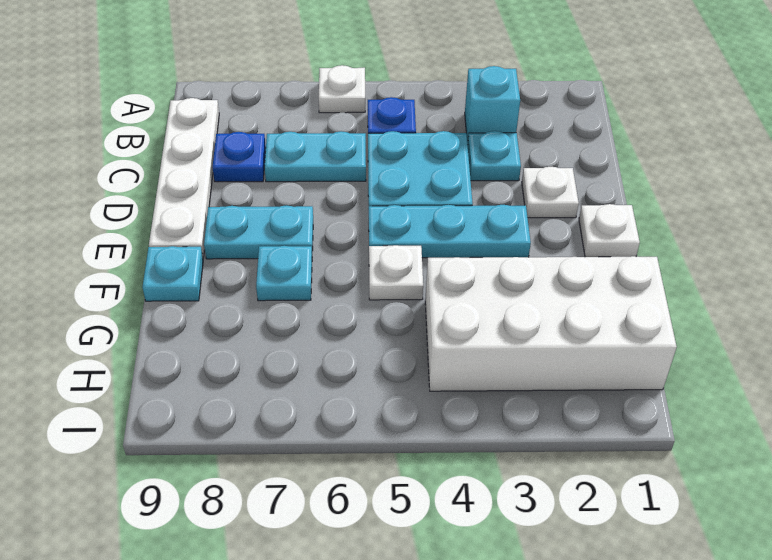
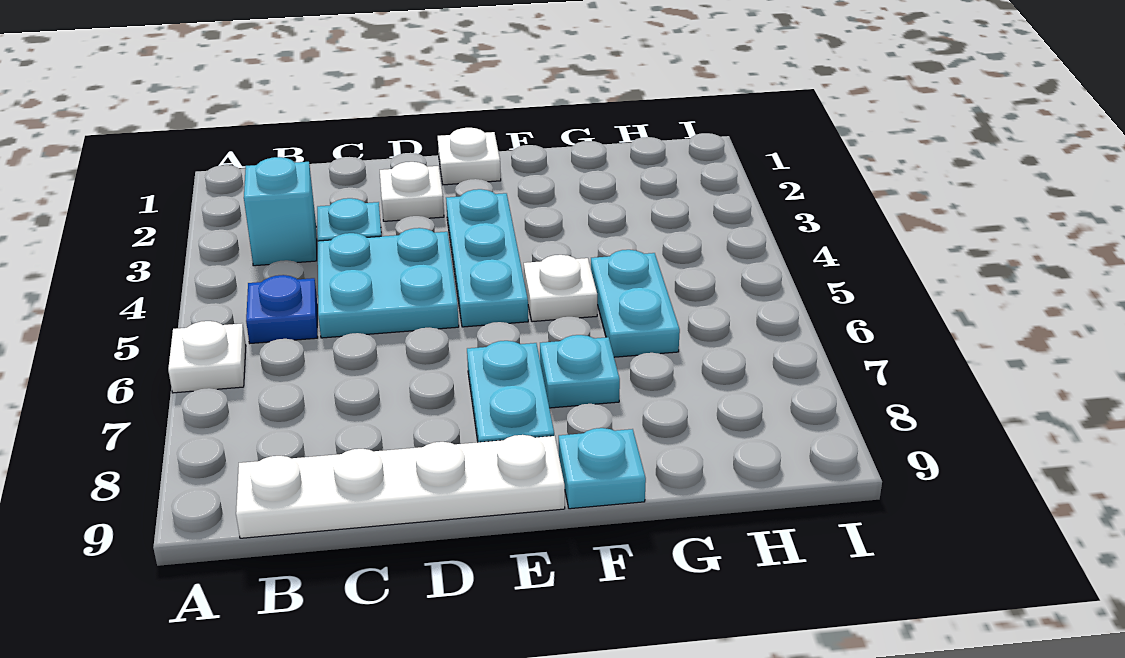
cyan 1x2 plate [265,131,366,182] -> cyan 1x2 plate moved to [591,250,680,357]
blue 1x1 plate [213,132,266,182] -> none
white 2x4 brick [425,256,677,391] -> none

